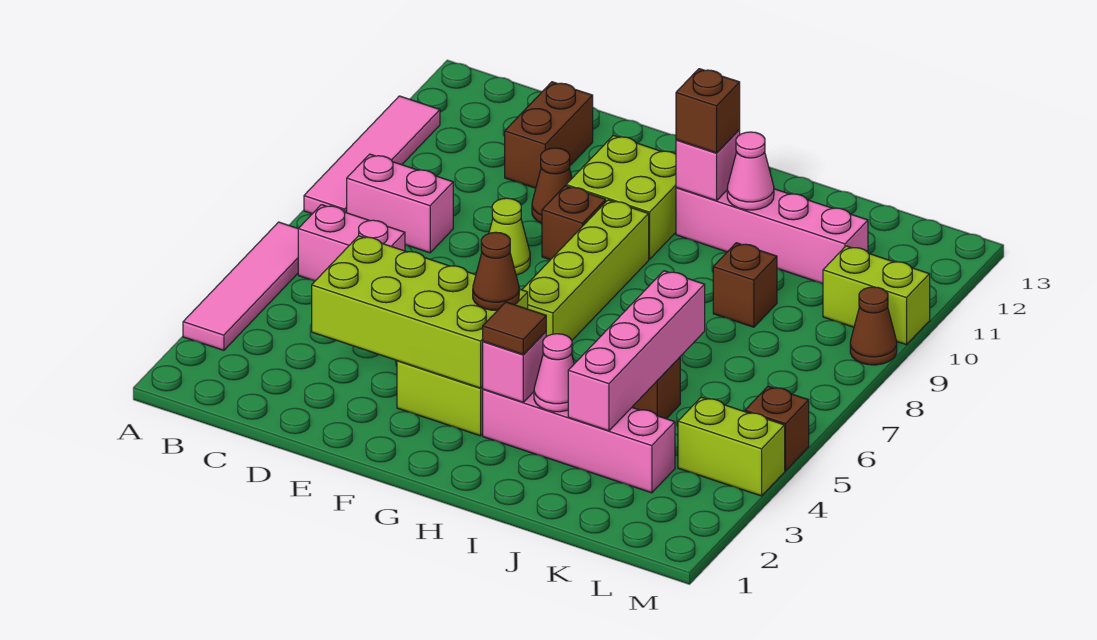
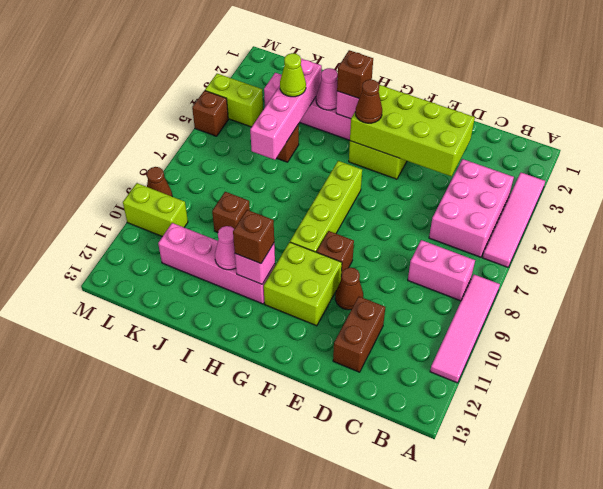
pink 1x2 brick [298,205,405,281] -> pink 2x3 brick [429,159,514,257]
lime 1x1 cone [489,198,530,275] -> lime 1x1 cone moved to [280,53,306,97]
brown 1x1 tile [483,302,546,355] -> brown 1x1 brick [337,50,373,98]

